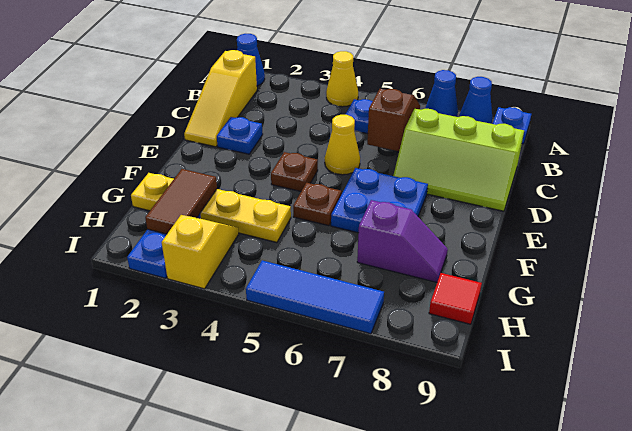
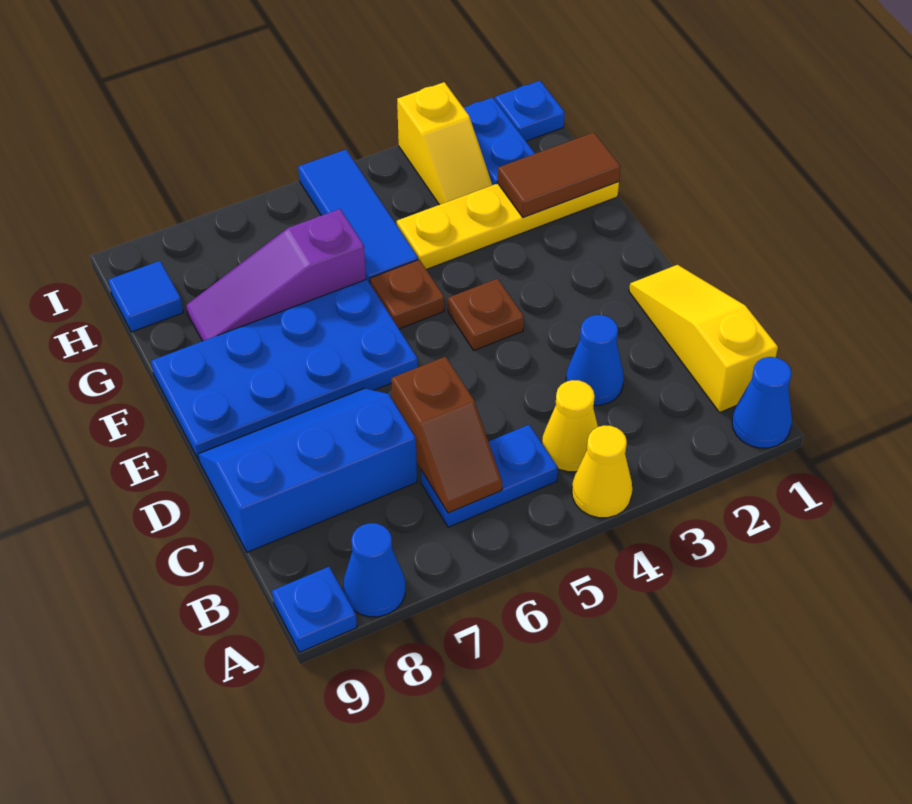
blue 1x1 cone [425,70,458,117] -> blue 1x1 cone moved to [566,315,624,405]
lime 2x3 slope [393,109,524,211] -> blue 2x3 slope [198,388,417,552]
blue 1x1 plate [217,117,263,154] -> blue 1x1 plate moved to [495,81,565,141]
yellow 1x1 cone [325,115,360,175] -> yellow 1x1 cone moved to [542,380,598,472]
blue 2x2 plate [331,168,428,233] -> blue 2x4 plate [151,279,418,460]
brown 1x2 tile [145,169,217,234] -> brown 1x2 tile turned to [498,132,621,217]
purple 1x2 slope [357,200,448,282] -> purple 1x3 slope [186,209,366,341]
red 1x1 tile [429,273,482,324] -> blue 1x1 tile [109,261,183,332]
blue 1x3 tile [246,260,384,334] -> blue 1x3 tile turned to [298,150,418,283]

